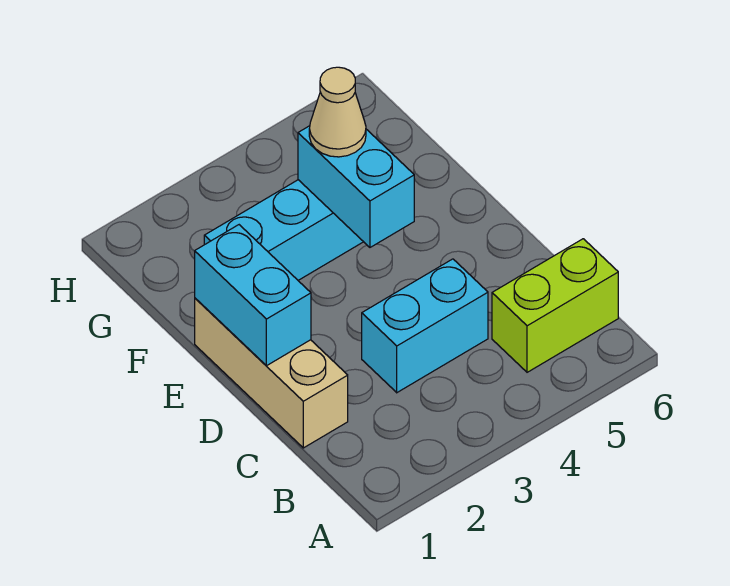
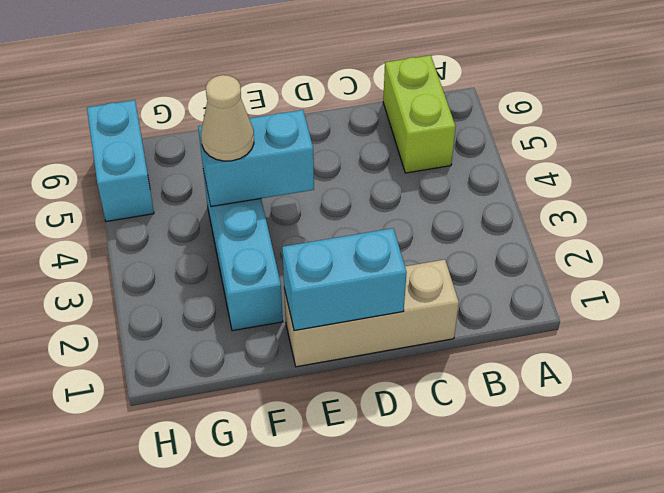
cyan 1x2 brick [362,259,488,393] -> cyan 1x2 brick moved to [87,100,154,221]

